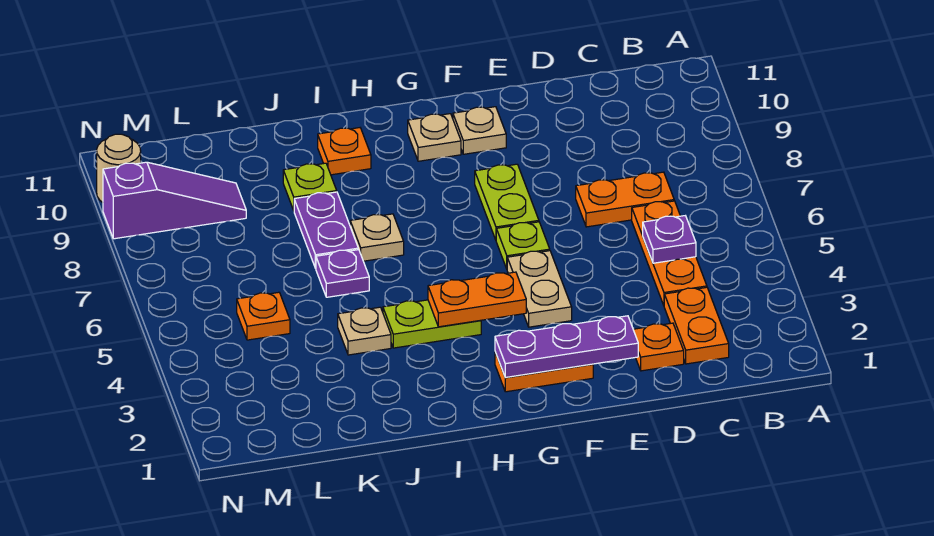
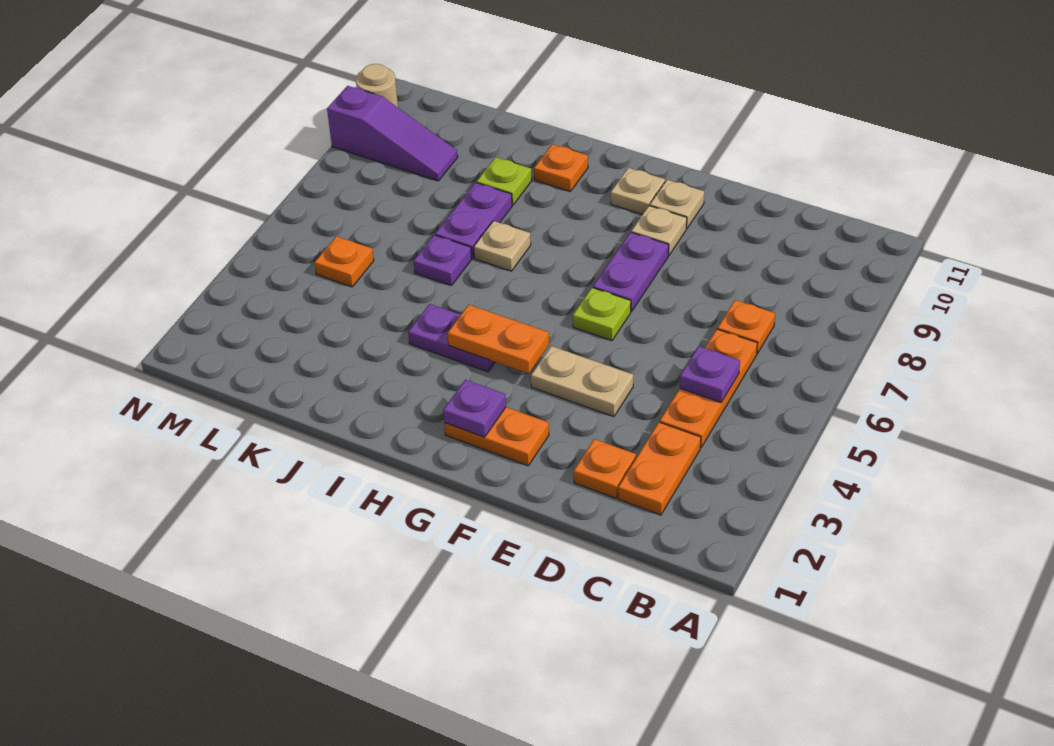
orange 1x2 plate [576,172,674,227] -> orange 1x1 plate [718,300,775,353]
purple 1x3 plate [495,316,638,377] -> purple 1x1 plate [443,380,506,437]
tan 1x2 plate [507,251,572,327] -> tan 1x2 plate turned to [531,346,633,417]
lime 1x2 plate [475,164,539,240] -> purple 1x2 plate [593,232,669,311]
lime 1x2 plate [383,300,481,348] -> purple 1x2 plate [408,304,495,372]
tan 1x1 plate [338,307,391,355] -> tan 1x1 plate moved to [631,206,687,255]

